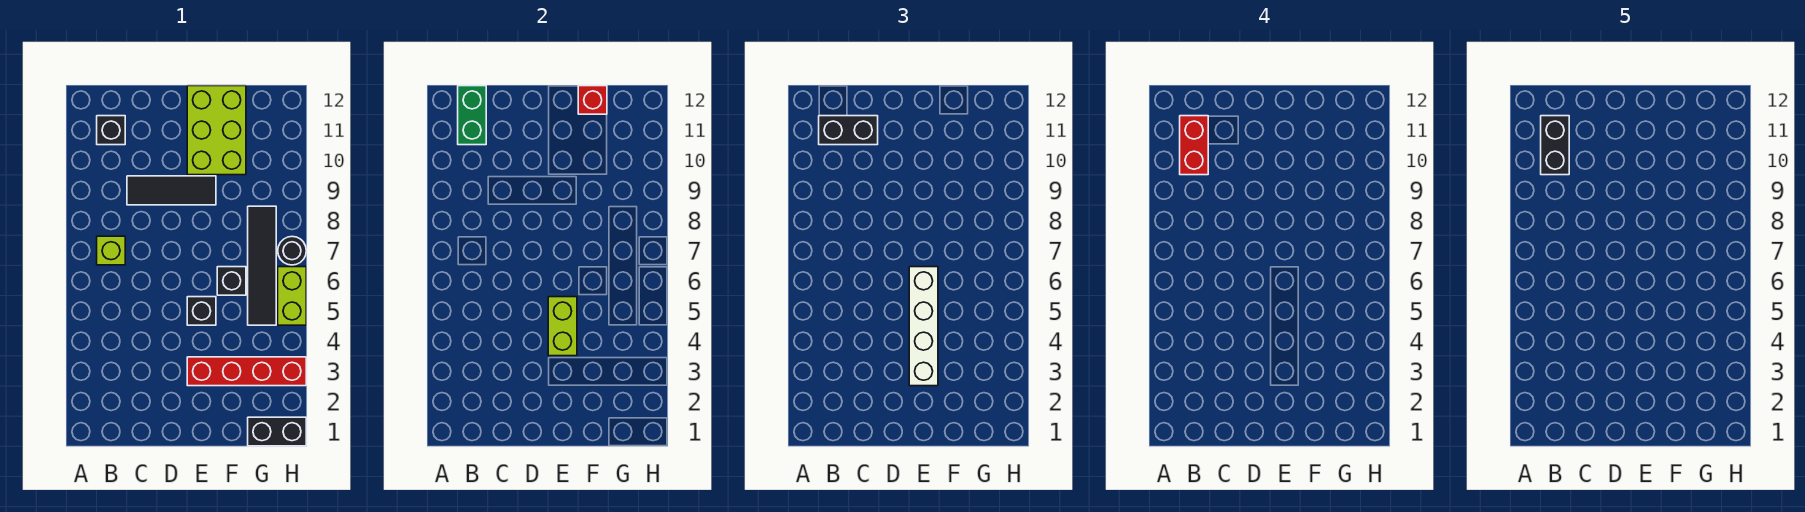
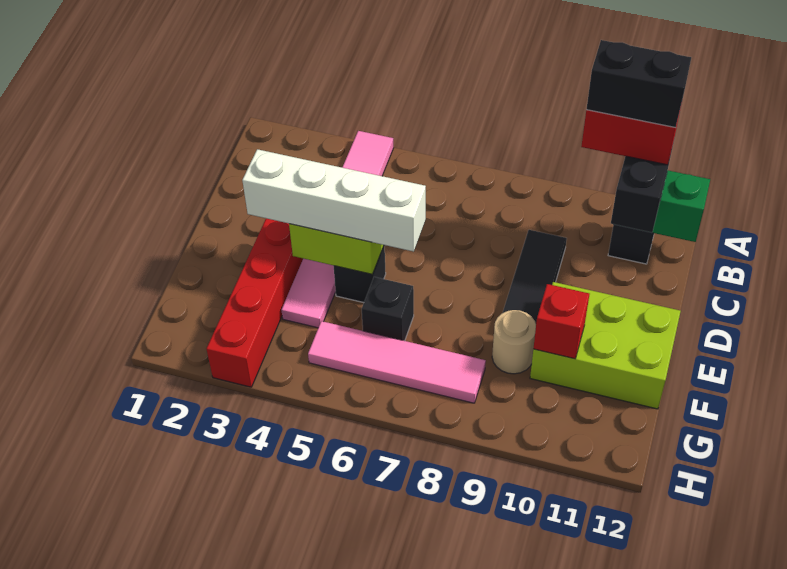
none -> pink 1x6 tile [281,131,394,328]
lime 1x1 brick [97,236,125,265] -> none
none -> tan 1x1 round brick [492,310,536,374]
red 1x1 brick [578,86,607,114] -> red 1x1 brick moved to [533,284,589,359]
black 1x2 brick [248,417,306,446] -> none
black 1x4 tile [248,206,276,325] -> pink 1x4 tile [308,321,486,403]
lime 1x2 brick [278,267,306,325] -> none
black 1x1 round brick [278,237,306,265] -> none

